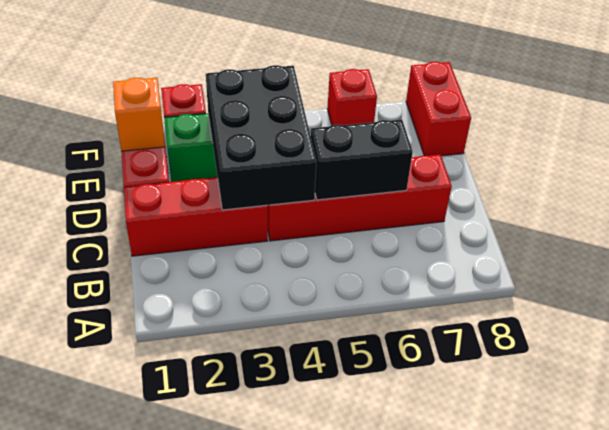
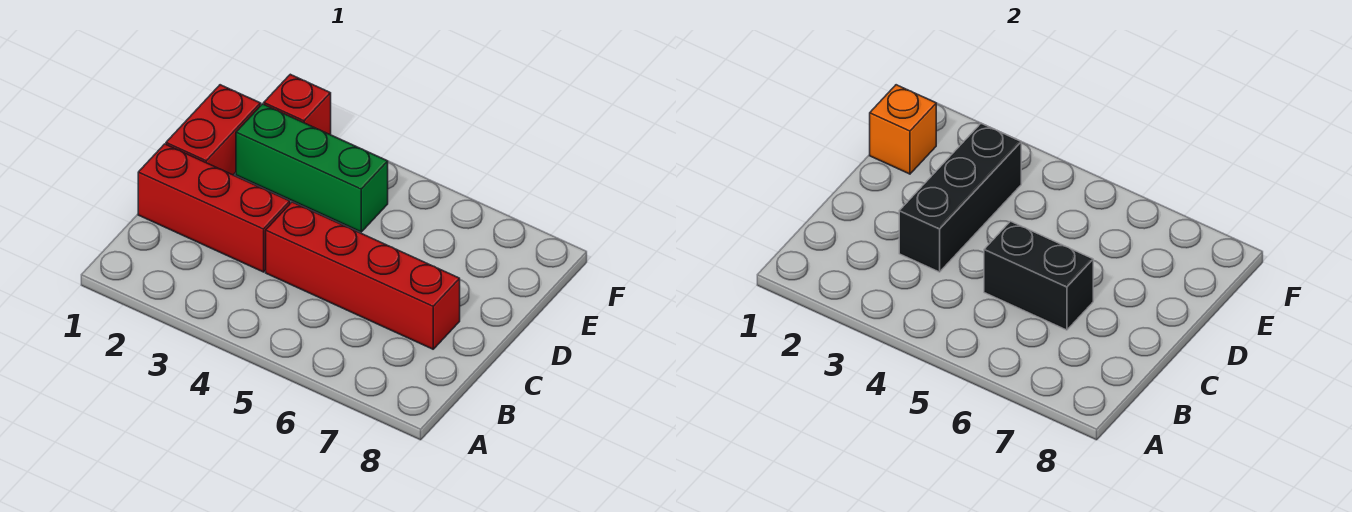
black 2x3 brick [206,65,316,210] -> black 1x3 brick [899,123,1021,272]
red 1x2 brick [406,62,471,156] -> none
red 1x1 brick [327,69,377,125] -> none

